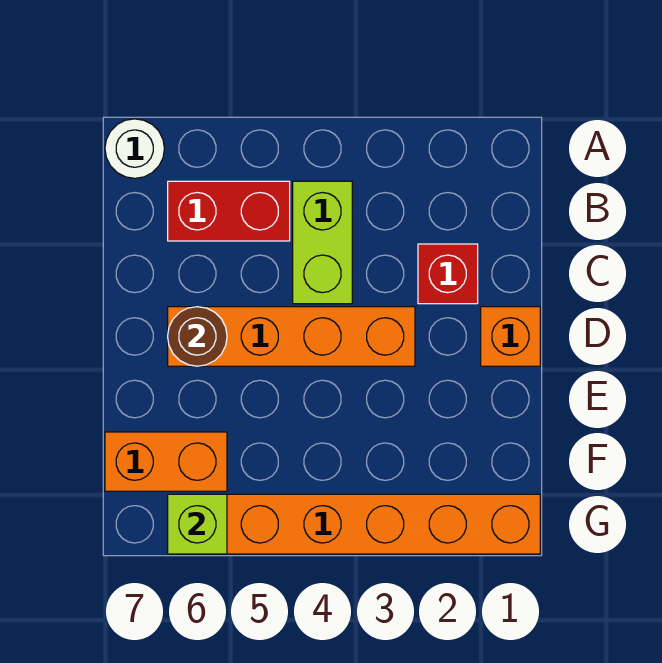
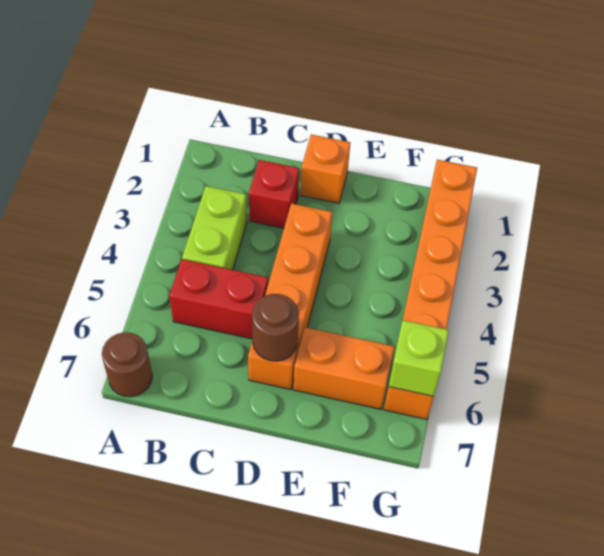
white 1x1 round brick [105,119,165,178] -> brown 1x1 round brick [102,332,152,397]
lime 1x2 brick [293,181,352,304] -> lime 1x2 brick turned to [182,186,247,270]
red 1x2 brick [168,181,290,241] -> red 1x2 brick turned to [169,259,268,339]
orange 1x2 brick [105,432,227,491] -> orange 1x2 brick turned to [293,327,394,409]

